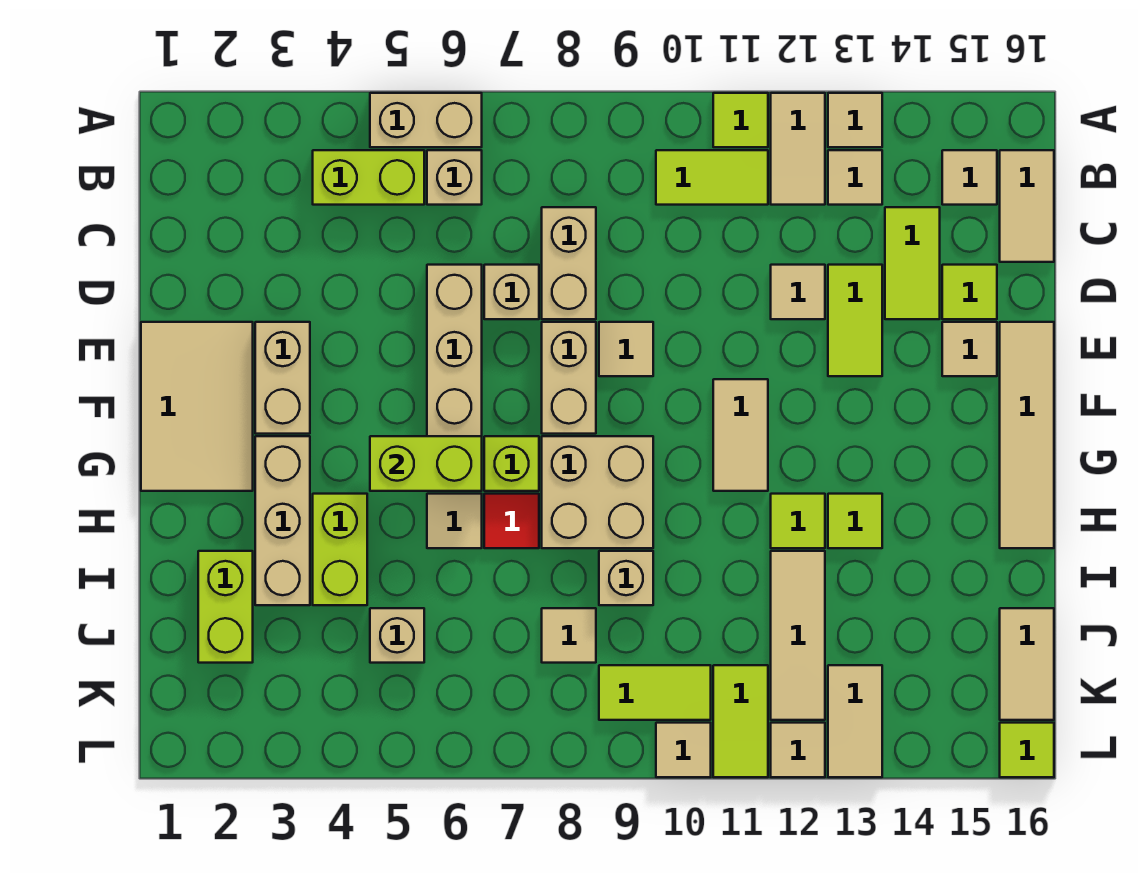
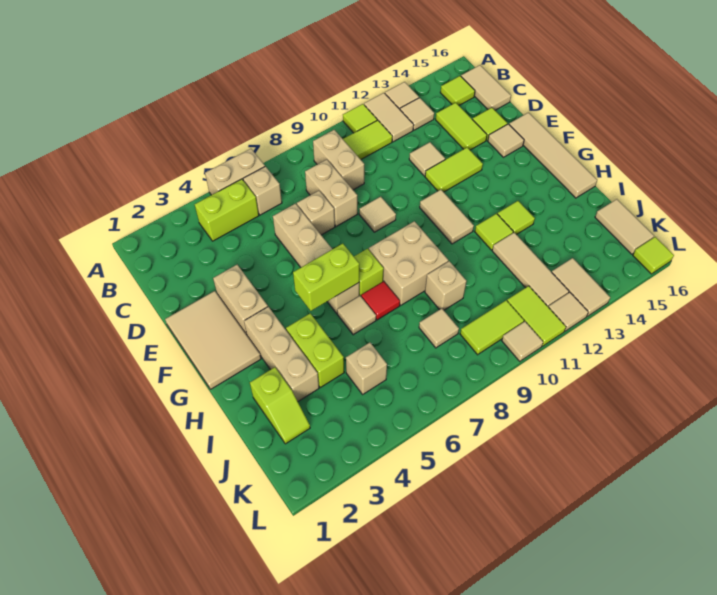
tan 1x1 tile [942,150,997,205] -> lime 1x1 tile [440,76,475,105]
lime 1x2 tile [828,265,882,376] -> lime 1x2 tile turned to [425,148,483,192]
tan 1x2 brick [542,322,596,434] -> tan 1x2 brick moved to [313,130,364,190]
lime 1x2 brick [198,551,253,663] -> lime 1x2 slope [250,367,310,444]

